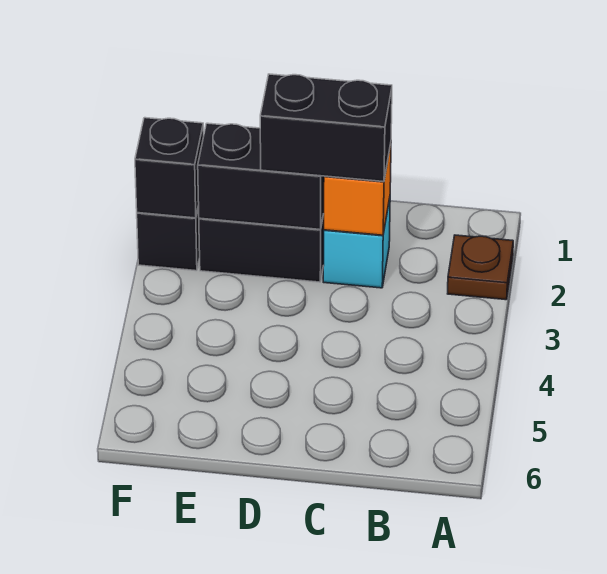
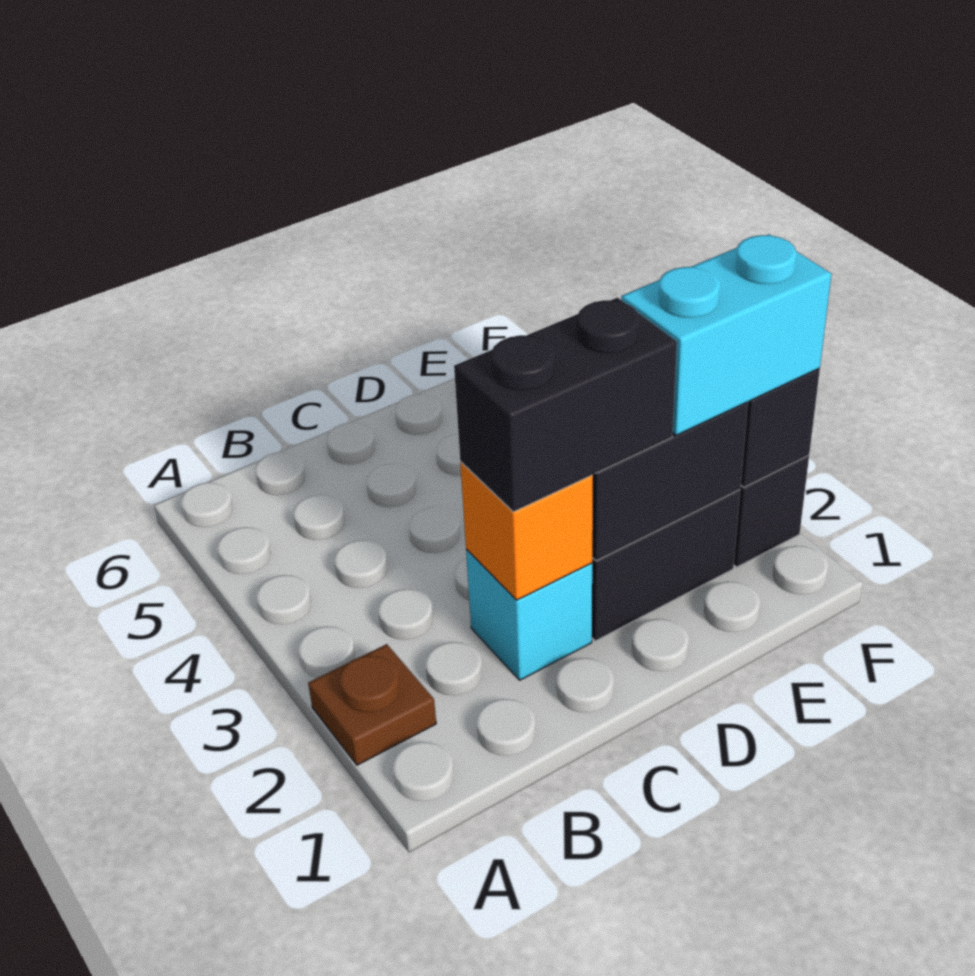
none -> cyan 1x2 brick [621,234,831,435]

